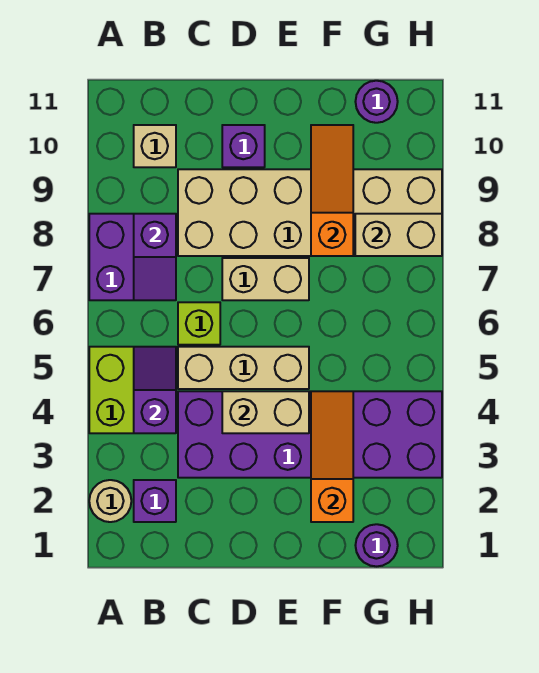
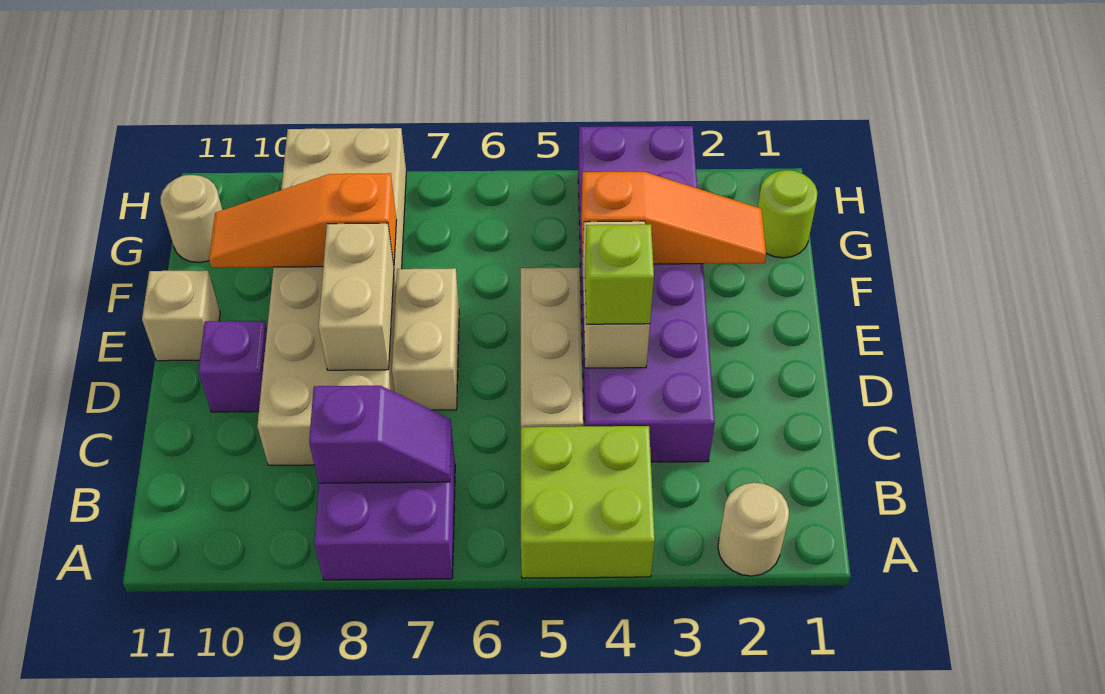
purple 1x1 brick [134,480,176,522] -> none
purple 1x2 slope [134,347,176,433] -> none
tan 1x1 brick [134,125,176,167] -> tan 1x1 brick moved to [142,270,220,361]
lime 1x1 brick [178,302,220,345] -> lime 1x1 brick moved to [585,224,654,324]
orange 1x3 slope [311,391,353,522] -> orange 1x3 slope turned to [581,172,766,264]
purple 1x1 round brick [355,524,398,566] -> lime 1x1 round brick [758,170,817,258]
tan 1x2 brick [355,214,442,256] -> tan 1x2 brick moved to [319,223,394,370]
purple 1x1 round brick [355,81,398,123] -> tan 1x1 round brick [160,175,222,263]

